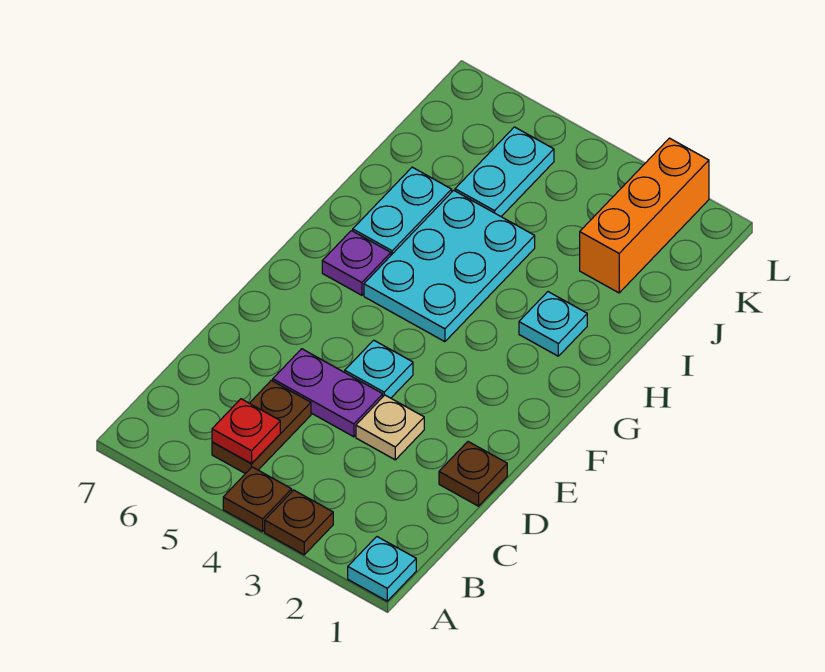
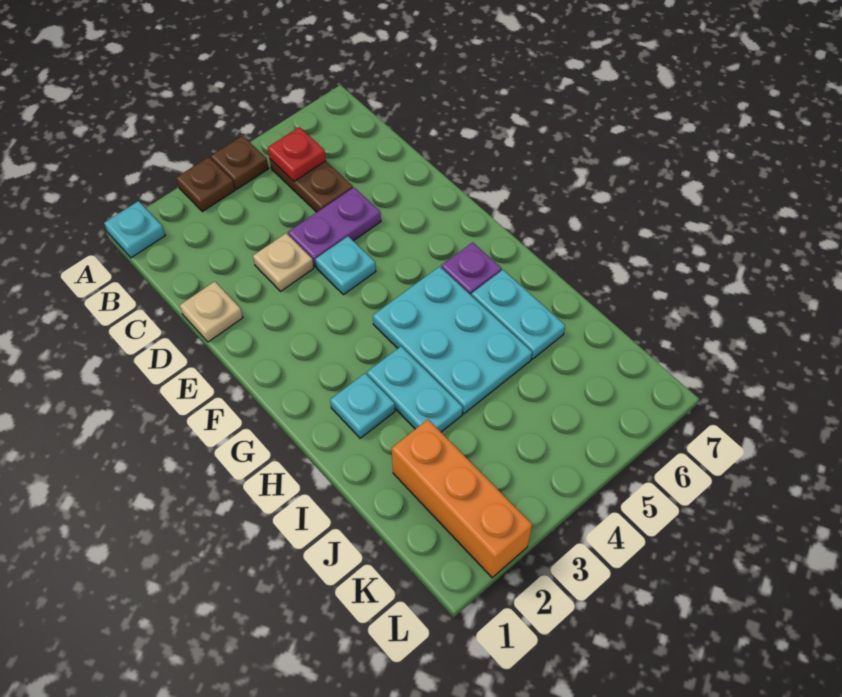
brown 1x1 plate [439,442,507,506] -> tan 1x1 plate [180,281,243,342]
cyan 1x2 plate [455,127,554,216] -> cyan 1x2 plate moved to [367,346,463,432]

